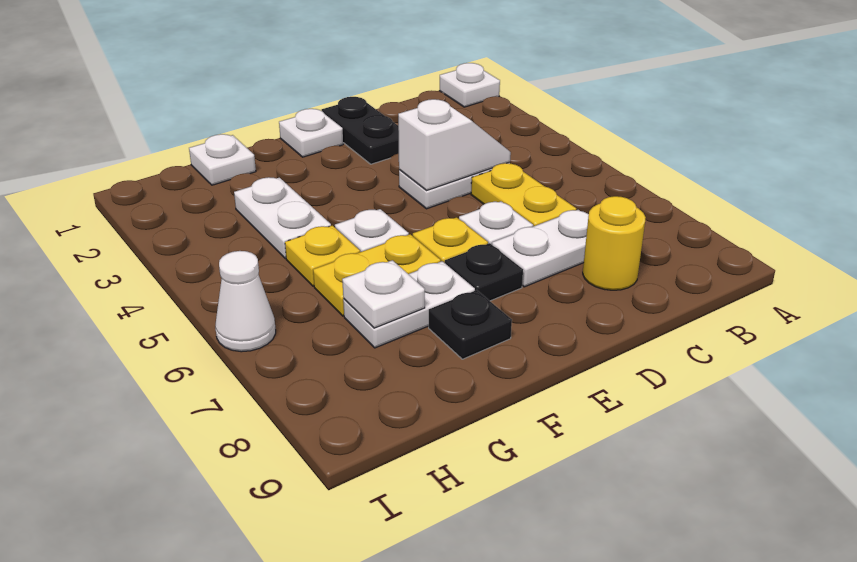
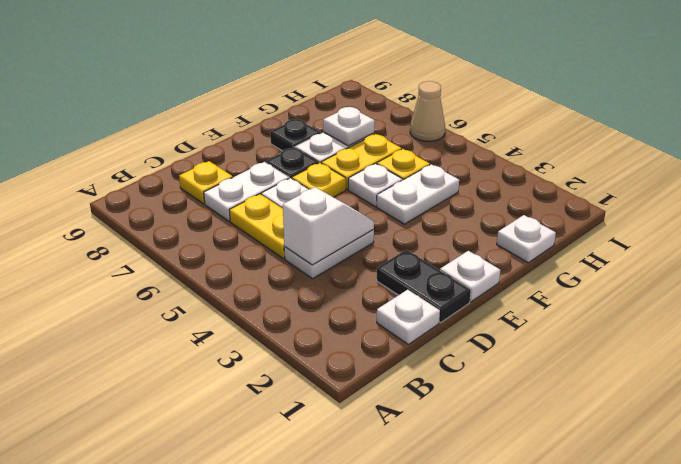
white 1x1 plate [440,63,500,107] -> white 1x1 plate moved to [377,290,440,344]
white 1x2 slope [398,99,511,190] -> white 1x2 slope turned to [283,187,374,265]
yellow 1x1 round brick [583,196,646,290] -> yellow 1x1 plate [179,161,233,204]
white 1x2 plate [234,177,331,259] -> white 1x2 plate turned to [377,164,459,224]
white 1x1 cone [215,251,276,352] -> tan 1x1 cone [410,81,445,141]

